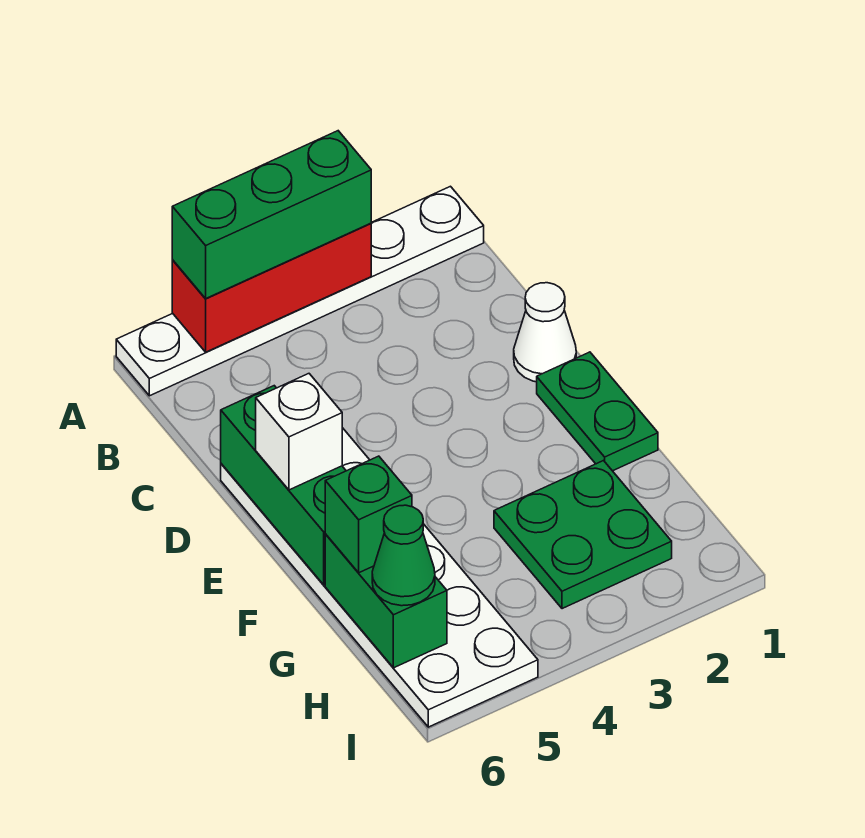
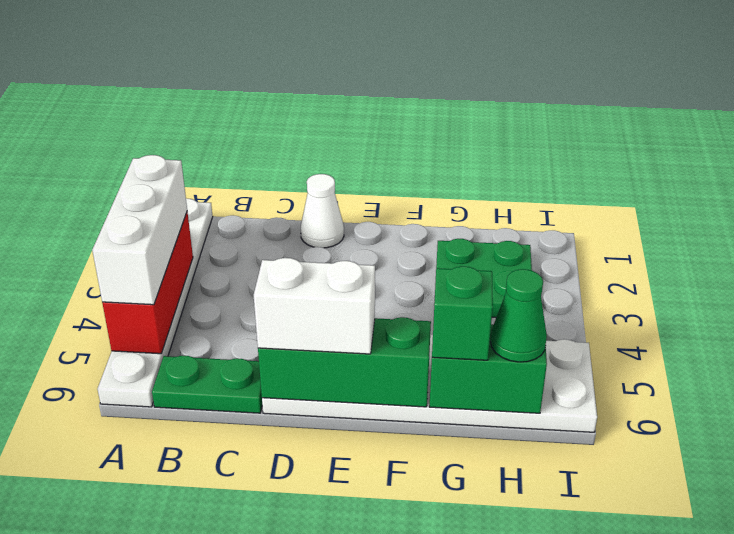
green 1x3 brick [172,131,371,298] -> white 1x3 brick [92,155,187,305]
green 1x2 plate [537,352,658,471] -> green 1x2 plate moved to [152,356,262,413]
white 1x1 brick [256,374,342,490] -> white 1x2 brick [254,258,375,354]

